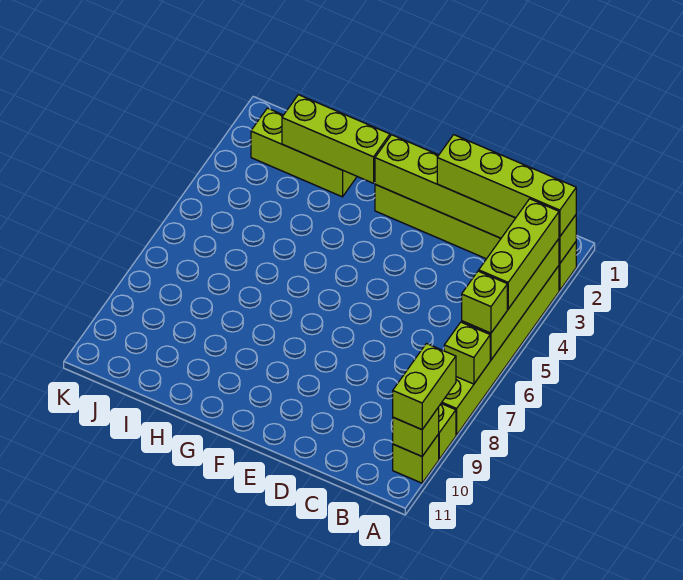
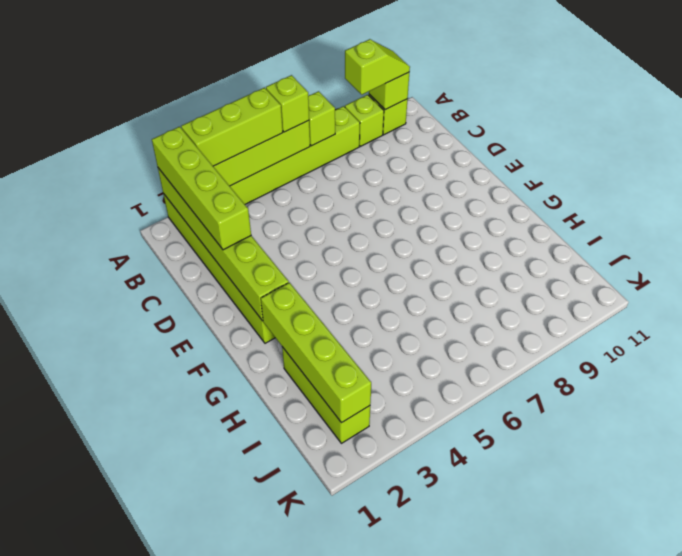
lime 1x2 brick [393,344,456,430] -> lime 1x2 slope [345,39,410,95]
lime 1x3 brick [282,95,390,183] -> lime 1x4 brick [261,282,371,423]

